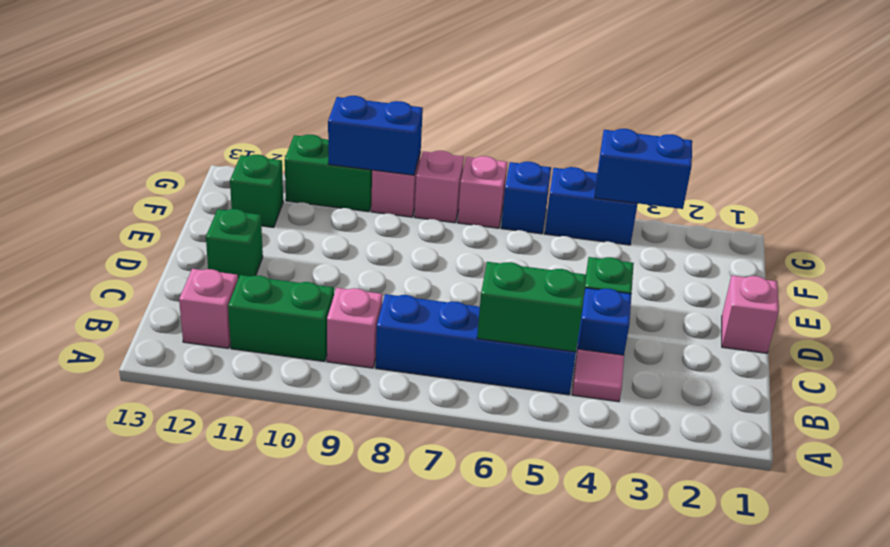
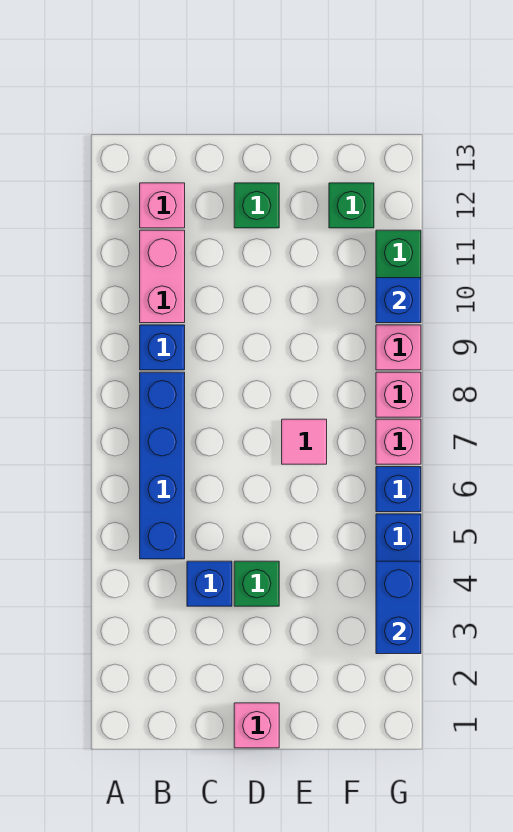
pink 1x1 tile [572,349,624,402] -> pink 1x1 tile moved to [282,419,327,464]
green 1x2 brick [477,262,586,352] -> none
pink 1x1 brick [327,288,383,368] -> blue 1x1 brick [140,325,185,370]
green 1x2 brick [228,275,334,361] -> pink 1x2 brick [140,230,185,323]
blue 1x2 brick [328,96,423,175] -> blue 1x1 brick [376,278,421,323]

